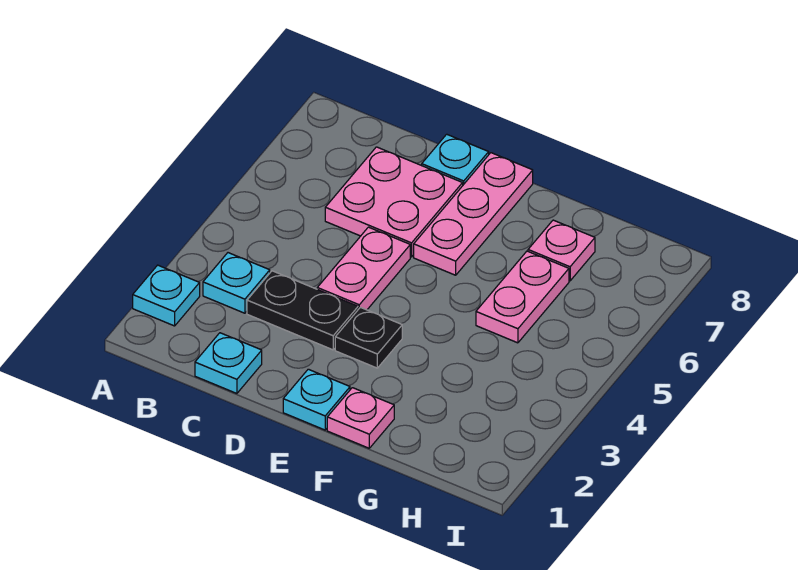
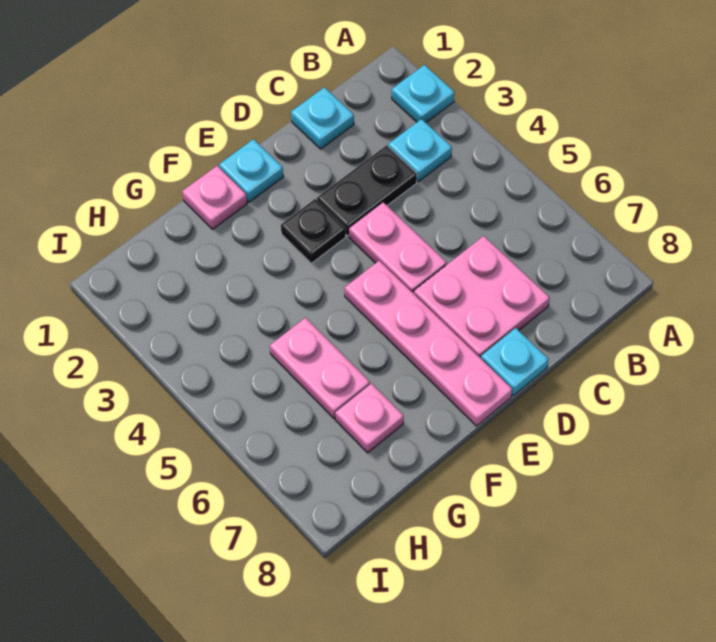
pink 1x3 plate [414,153,533,275] -> pink 1x4 plate [344,261,512,426]

